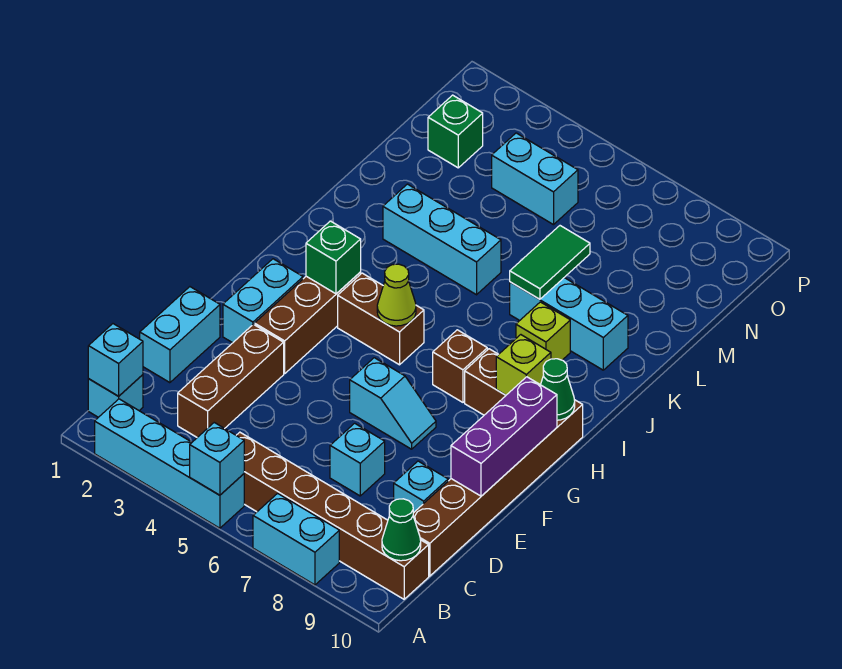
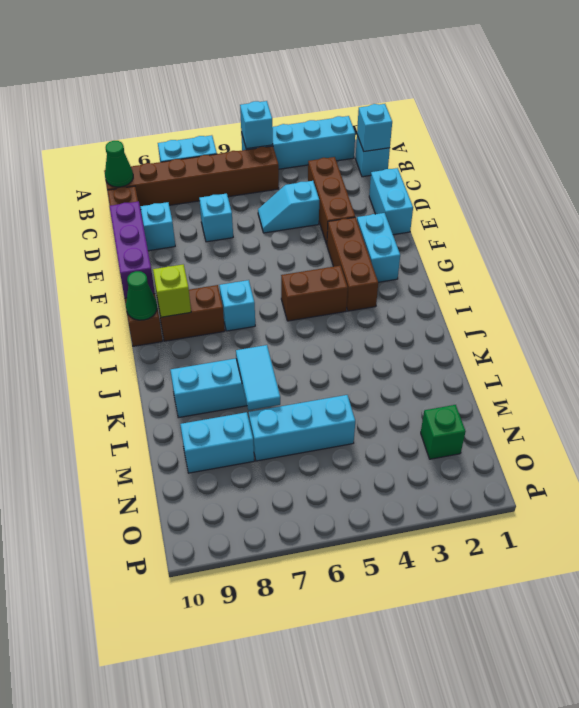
cyan 1x2 slope [350,358,436,449] -> cyan 1x2 slope moved to [258,181,319,233]
green 1x1 brick [306,221,361,294] -> none
lime 1x1 cone [377,264,416,326] -> none
brown 1x1 brick [433,330,487,402] -> cyan 1x1 brick [219,280,255,331]
lime 1x1 brick [516,302,570,360] -> none
cyan 1x3 brick [383,184,501,295] -> cyan 1x3 brick moved to [249,395,355,461]
green 1x2 tile [510,226,590,299] -> cyan 1x2 tile [236,345,280,410]
cyan 1x2 brick [492,133,578,225] -> cyan 1x2 brick moved to [180,412,254,473]

